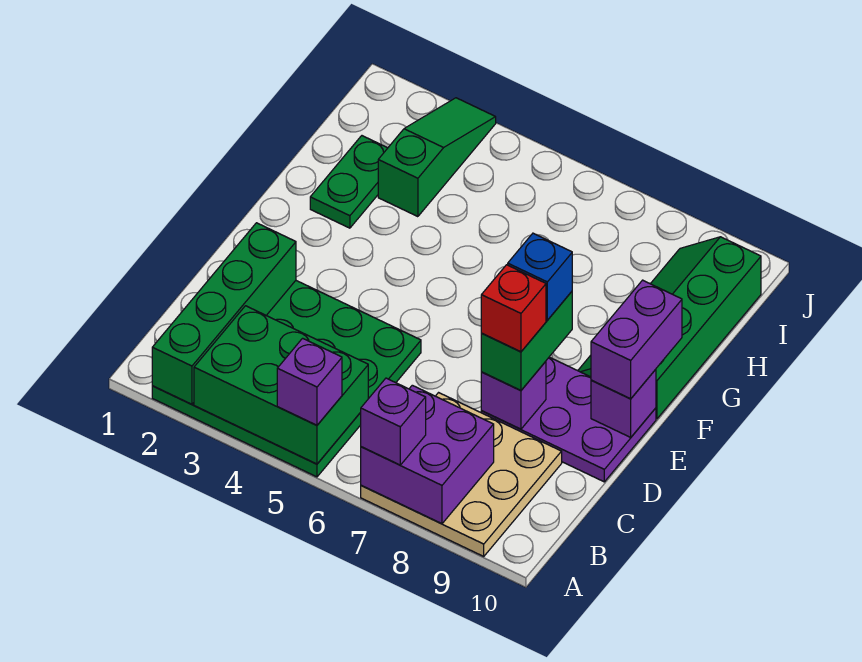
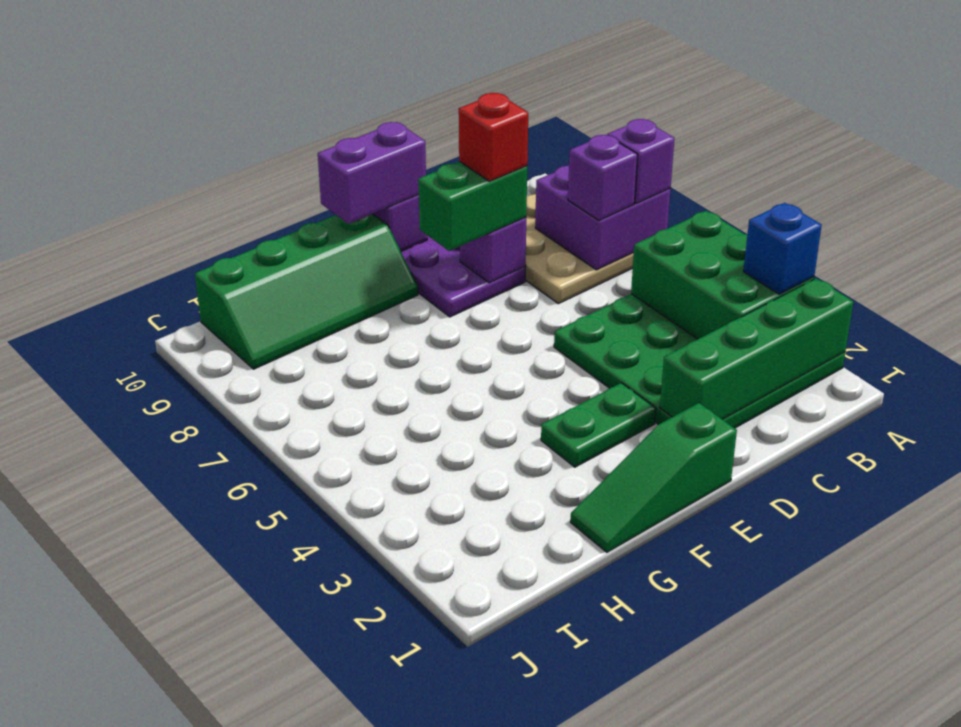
purple 1x1 brick [277,338,342,425] -> purple 1x1 brick moved to [568,135,638,220]
blue 1x1 brick [508,233,572,320] -> blue 1x1 brick moved to [743,203,822,294]
green 1x2 plate [310,136,387,228] -> green 1x2 plate moved to [541,383,656,467]
green 1x3 slope [378,98,496,217] -> green 1x3 slope moved to [571,403,737,552]

